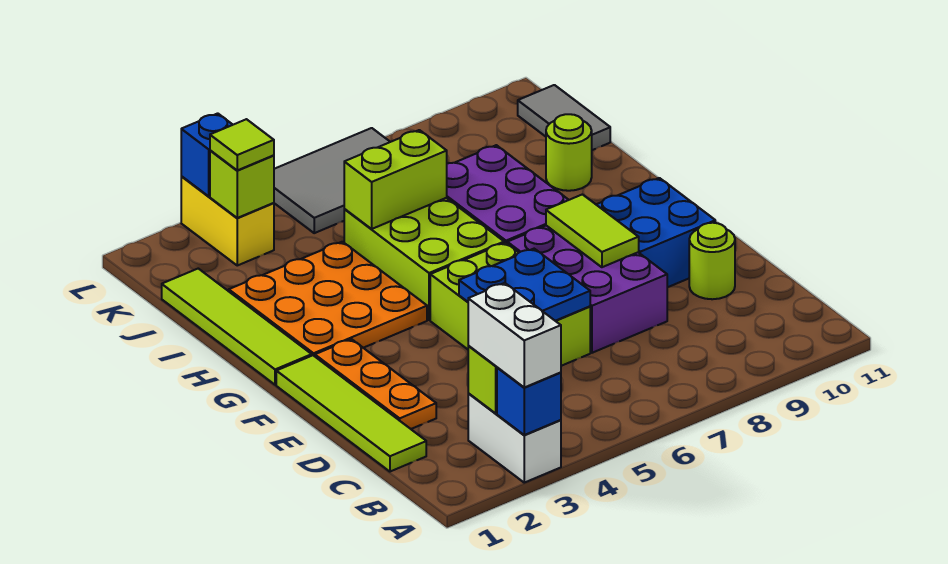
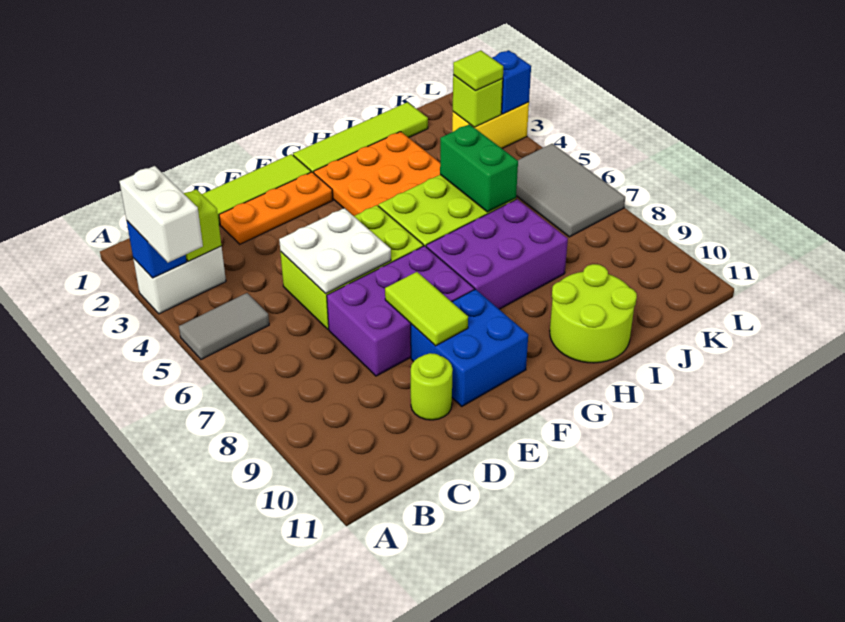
white 1x2 brick [468,283,561,387] -> white 1x2 brick turned to [119,166,203,263]
blue 2x2 plate [459,249,590,321] -> white 2x2 plate [279,208,391,294]
lime 1x2 tile [546,194,639,267] -> lime 1x2 tile turned to [385,272,468,346]
lime 1x2 brick [344,130,447,229] -> green 1x2 brick [440,124,518,212]
lime 1x1 round brick [546,114,592,191] -> lime 2x2 round brick [550,264,637,363]
grey 1x2 tile [518,85,610,150] -> grey 1x2 tile moved to [179,293,269,360]

